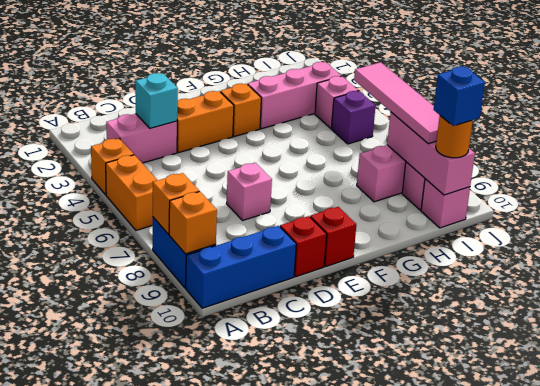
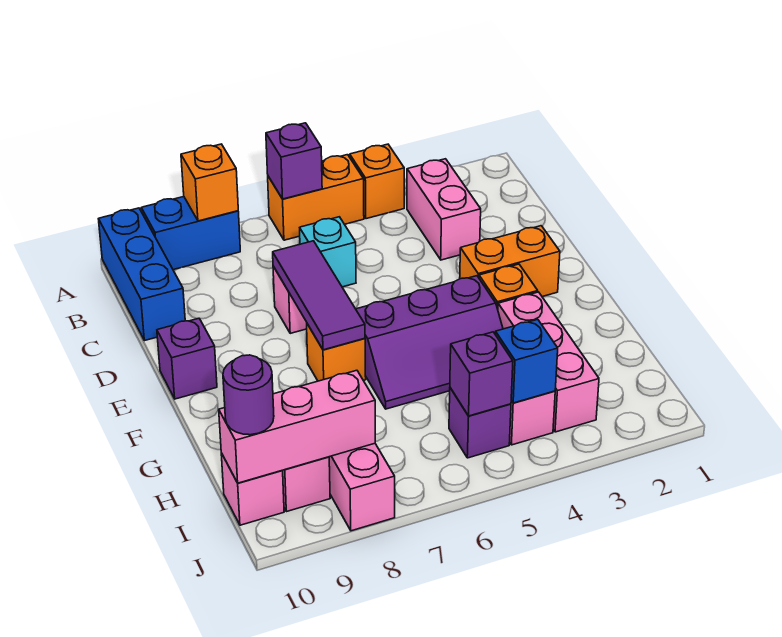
none -> purple 1x1 brick [266,123,322,199]
orange 1x1 brick [169,192,217,254] -> orange 1x1 brick moved to [307,324,366,381]
cyan 1x1 brick [135,73,178,128] -> cyan 1x1 brick moved to [300,217,356,287]
orange 1x2 brick [177,91,234,153] -> orange 1x2 brick turned to [460,226,560,297]
none -> purple 1x3 tile [273,241,365,350]
red 1x1 brick [280,216,327,277] -> none
red 1x1 brick [310,207,356,267] -> purple 1x1 brick [157,318,217,399]
none -> purple 2x3 slope [356,276,503,409]
none -> purple 1x1 brick [450,332,513,416]
pink 1x4 tile [354,62,440,144] -> none
orange 1x1 round brick [436,116,473,158] -> purple 1x1 round brick [223,355,274,435]
blue 1x1 brick [434,66,485,126] -> blue 1x1 brick moved to [495,319,558,403]

